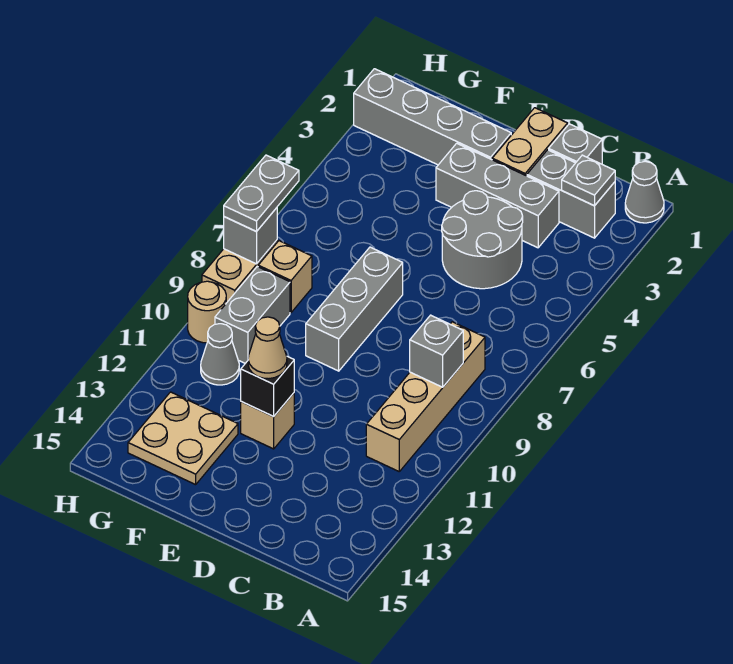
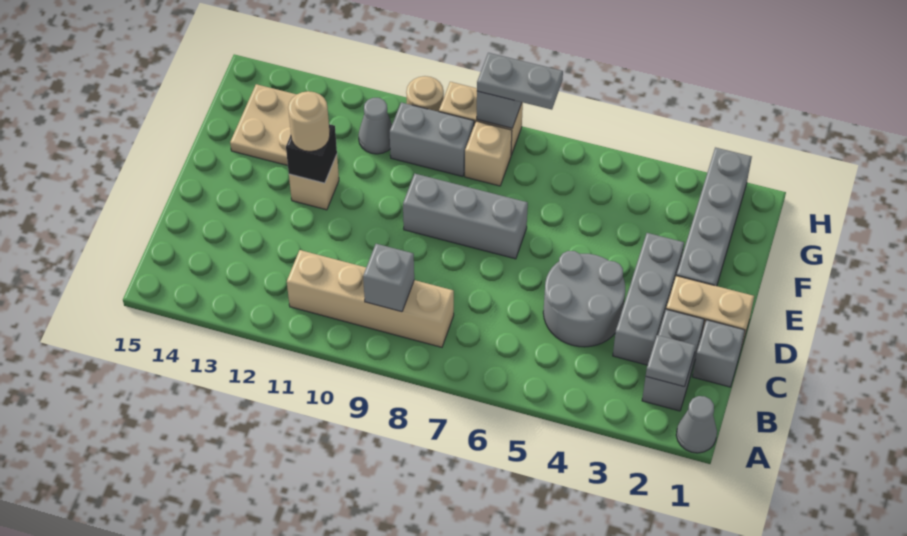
tan 1x1 cone [248,317,287,379] -> tan 1x1 round brick [288,91,330,151]

